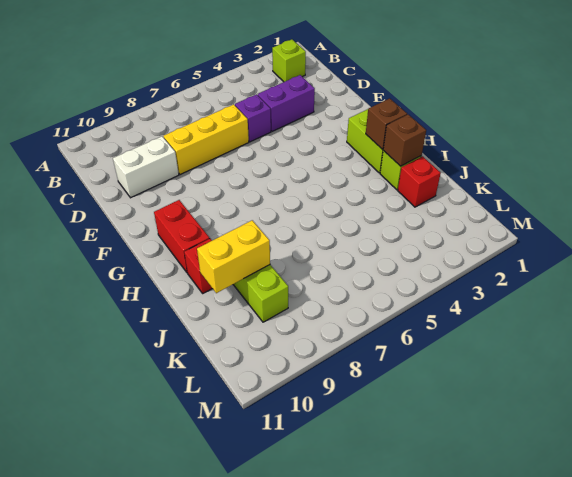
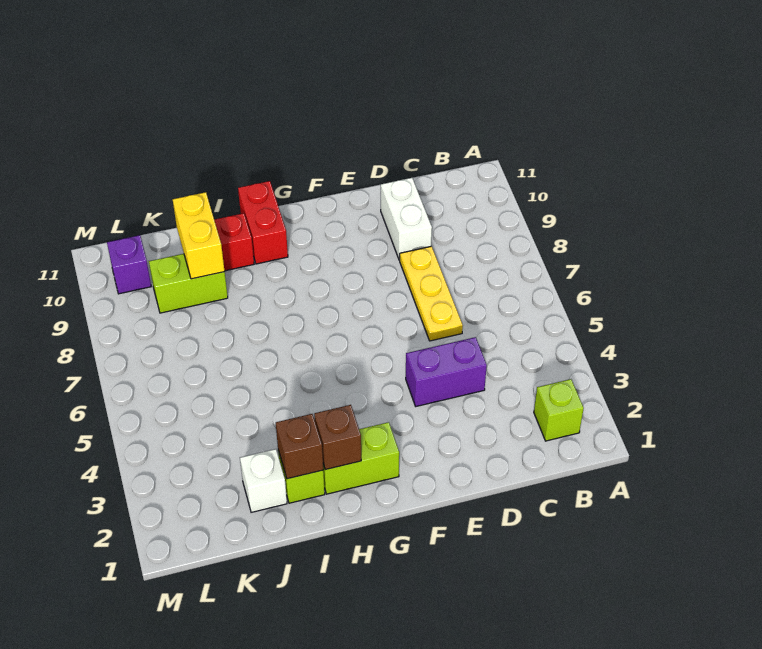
purple 1x2 brick [258,75,315,131] -> purple 1x2 brick turned to [406,337,487,406]
purple 1x1 brick [235,94,271,142] -> purple 1x1 brick moved to [107,235,151,294]
yellow 1x3 brick [164,104,249,175] -> yellow 1x3 plate [399,246,463,341]
red 1x2 brick [154,200,210,273] -> red 1x2 brick turned to [238,181,288,264]
red 1x1 brick [398,156,441,207] -> white 1x1 brick [240,449,287,512]

